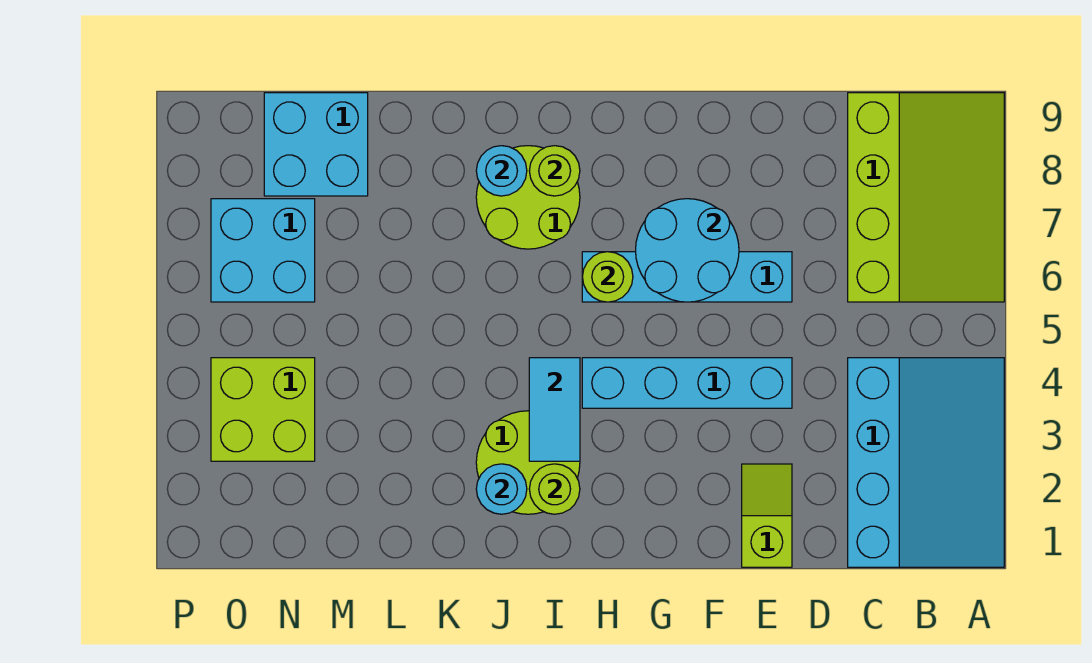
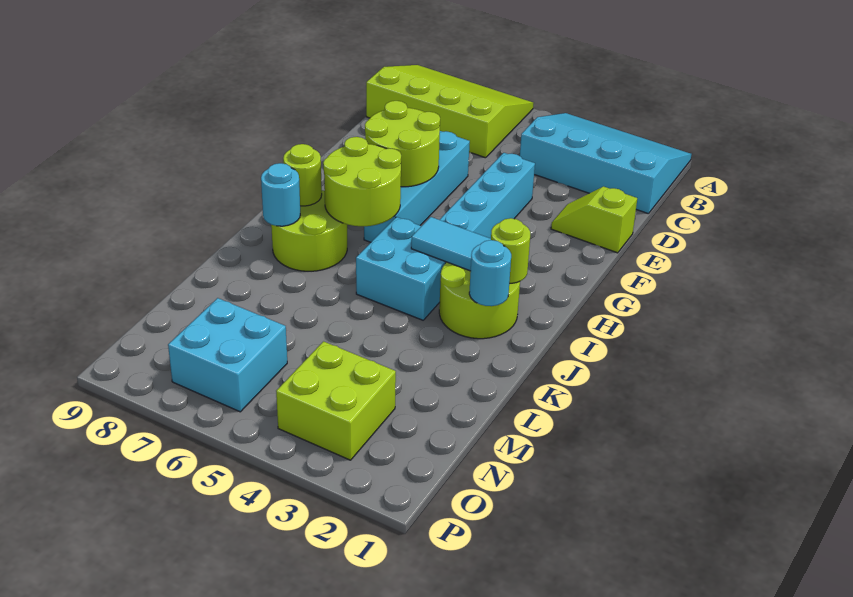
cyan 2x2 round brick [636,199,739,302] -> lime 2x2 round brick [365,101,440,187]
lime 1x1 round brick [582,252,633,302] -> lime 2x2 round brick [323,137,401,226]
cyan 2x2 brick [264,93,368,196] -> cyan 2x2 brick moved to [356,217,446,320]

